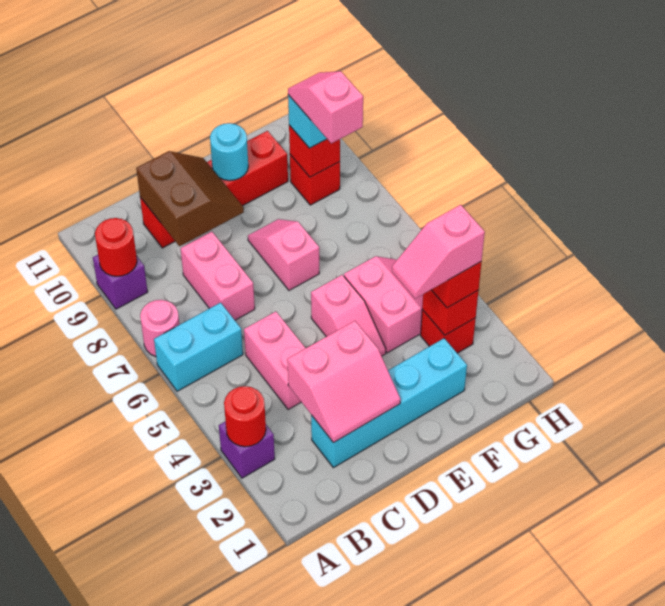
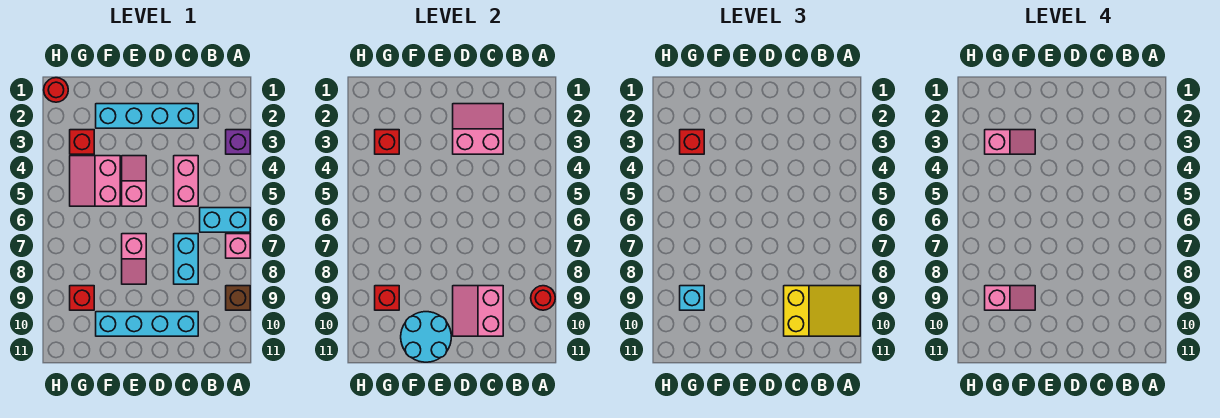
red 1x1 round brick [224,386,266,447] -> red 1x1 round brick moved to [44,78,68,102]
pink 1x1 round brick [140,300,179,357] -> pink 1x1 brick [226,234,250,258]
purple 1x1 brick [93,255,148,309] -> brown 1x1 brick [226,286,250,310]
none -> yellow 2x3 slope [784,286,860,336]
pink 1x2 brick [180,232,255,320] -> cyan 1x2 brick [174,234,198,284]
brown 2x2 slope [136,151,244,246] -> pink 2x2 slope [453,286,503,336]
red 1x4 brick [140,131,288,248] -> cyan 1x4 brick [96,312,198,336]
cyan 1x1 round brick [210,123,248,181] -> cyan 2x2 round brick [401,312,451,362]
pink 1x2 slope [288,71,363,143] -> pink 1x2 slope turned to [985,286,1035,310]

